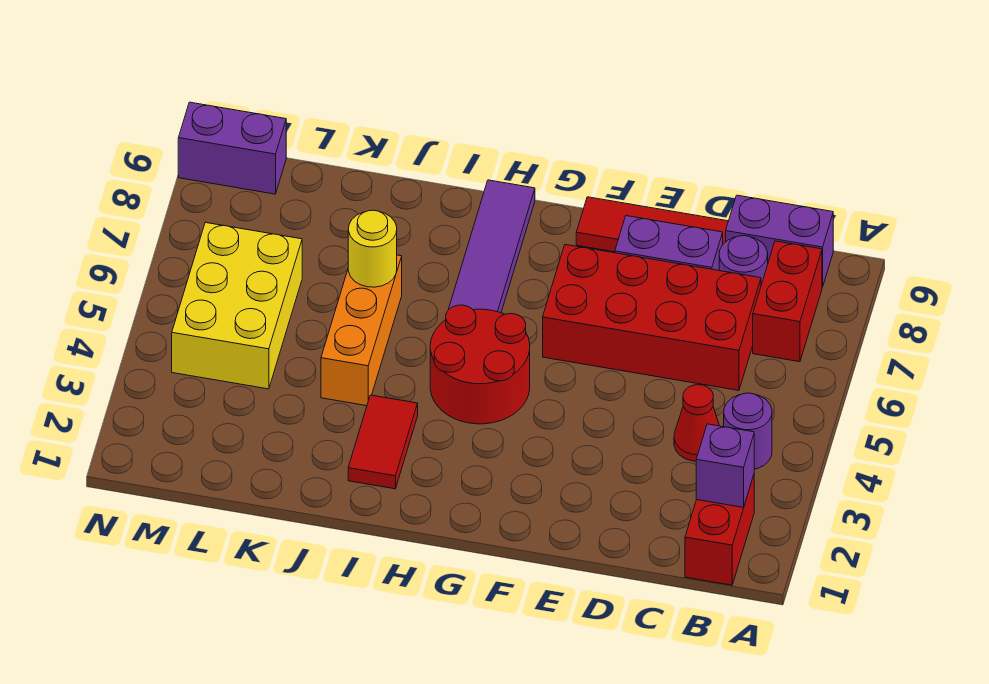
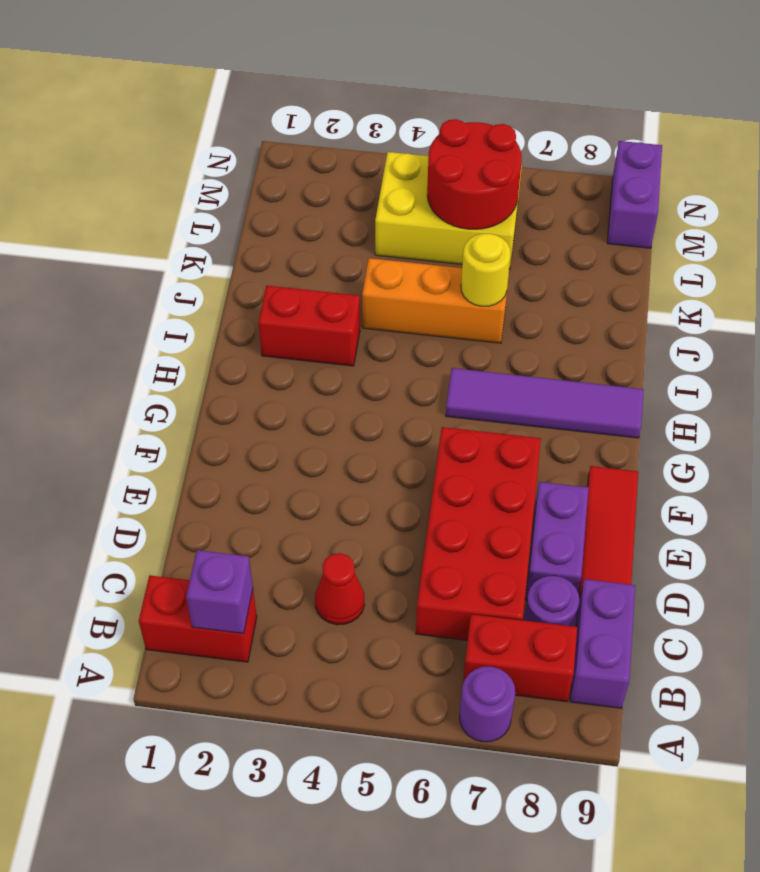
purple 1x1 round brick [724,393,772,469] -> purple 1x1 round brick moved to [460,667,515,742]
red 2x2 round brick [430,305,530,424] -> red 2x2 round brick moved to [427,119,522,229]
red 1x2 tile [348,395,418,489] -> red 1x2 brick [258,286,360,366]

